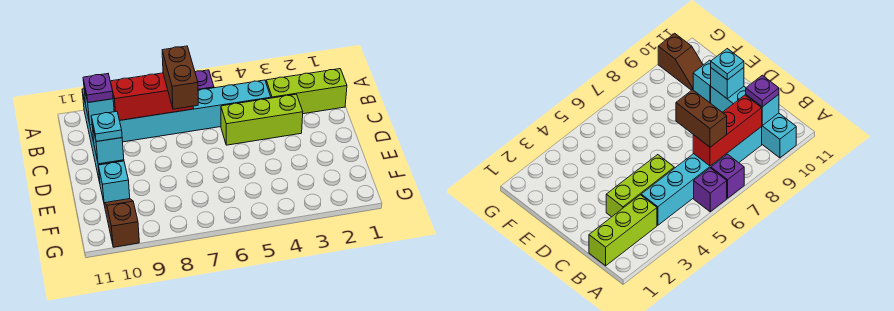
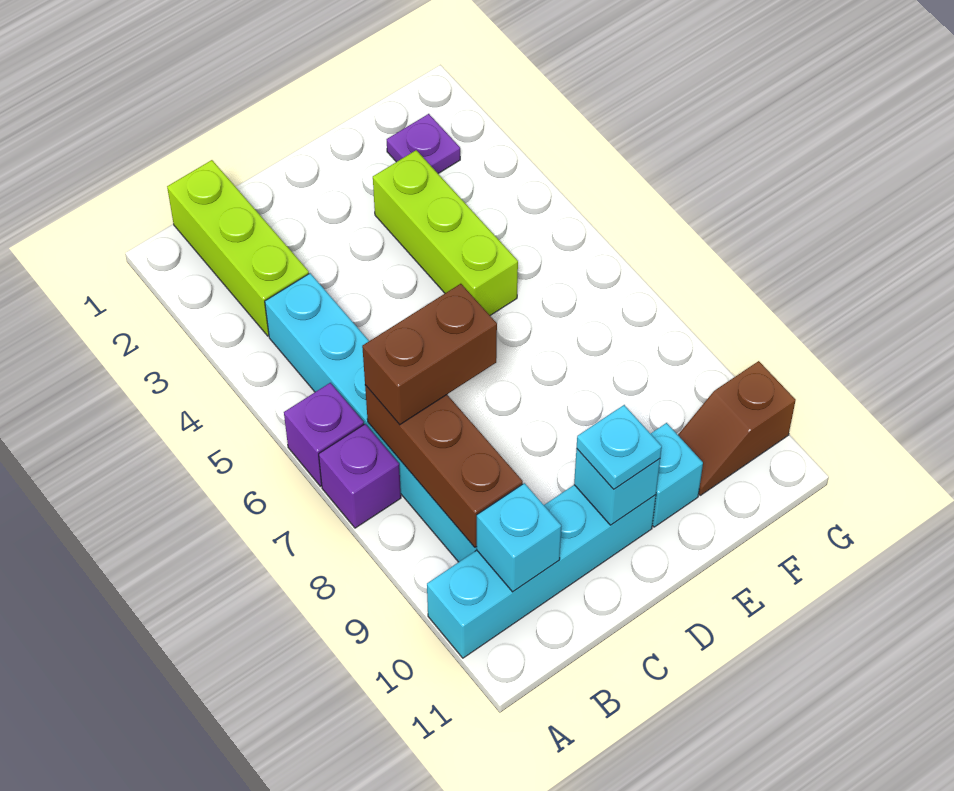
red 1x3 brick [110,73,194,120] -> brown 1x3 brick [365,385,523,547]
purple 1x1 plate [83,74,113,103] -> purple 1x1 plate moved to [387,114,460,173]
lime 1x3 brick [221,94,303,145] -> lime 1x3 brick moved to [373,150,518,315]

